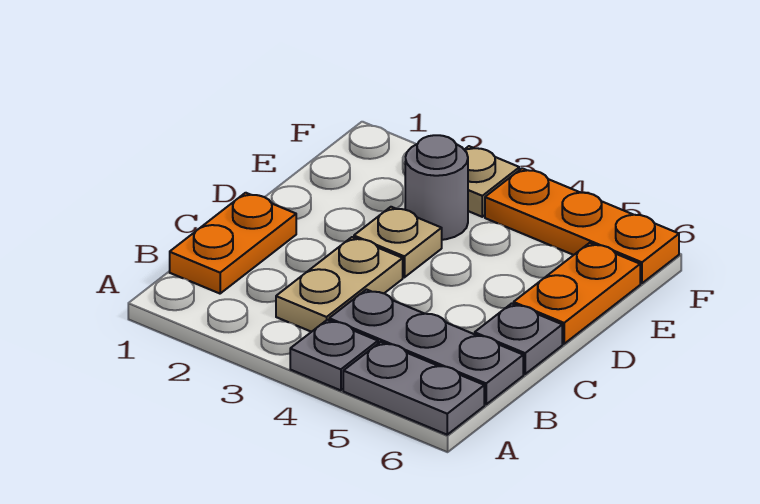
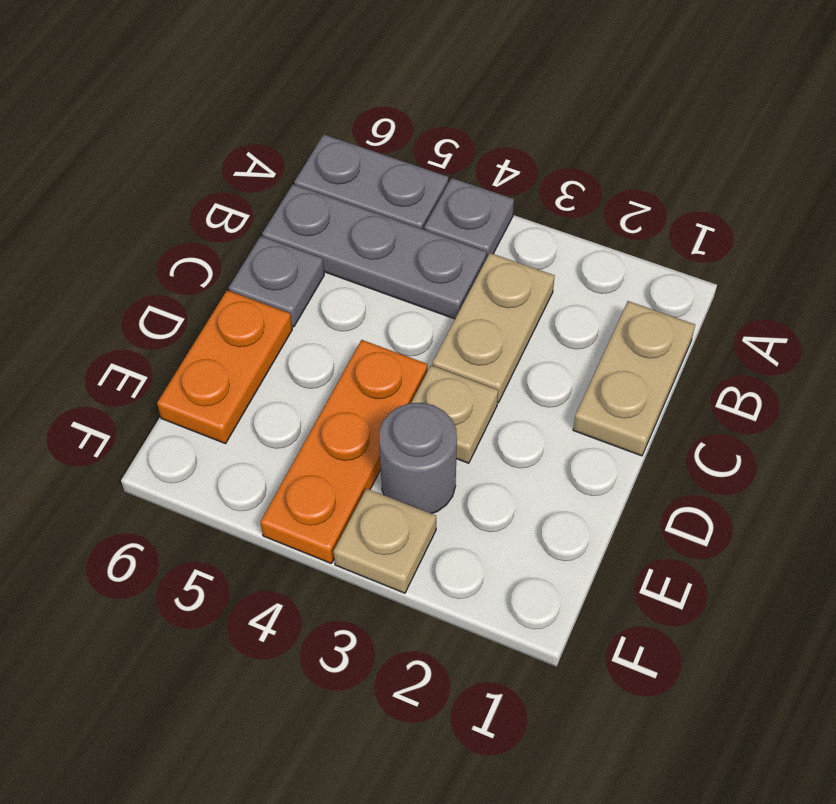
orange 1x2 plate [170,193,296,294] -> tan 1x2 plate [573,301,695,456]
orange 1x3 plate [485,168,679,283] -> orange 1x3 plate turned to [260,340,427,563]

